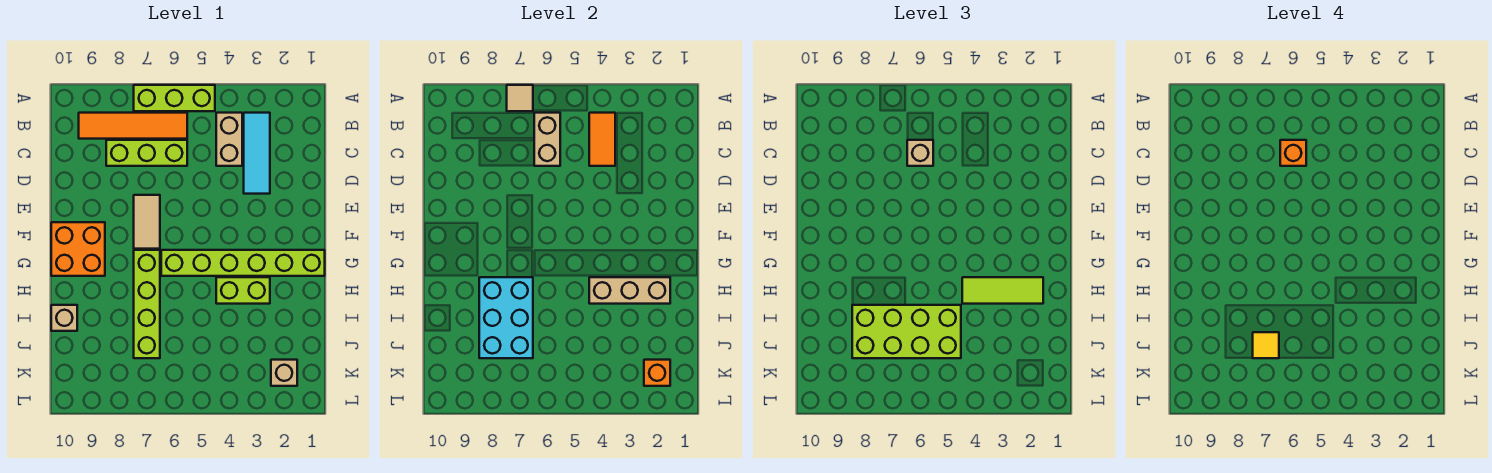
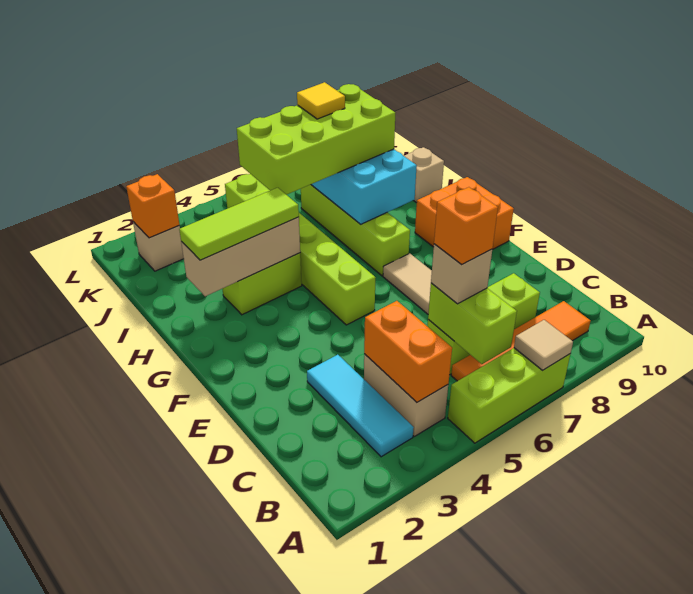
orange 1x2 tile [589,113,615,166] -> orange 1x2 brick [364,301,452,402]
tan 1x2 brick [534,113,560,166] -> lime 1x2 brick [428,283,517,364]
lime 1x6 brick [161,250,325,276] -> lime 1x6 brick turned to [225,174,376,325]

